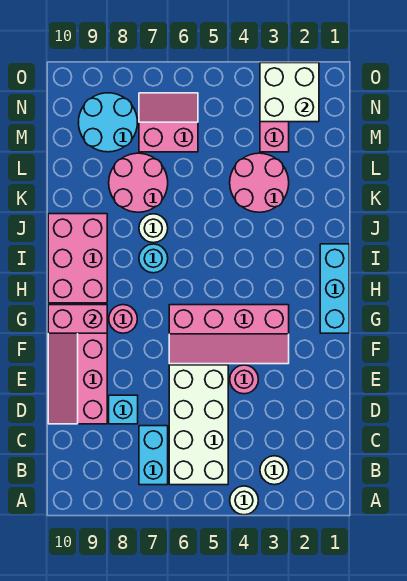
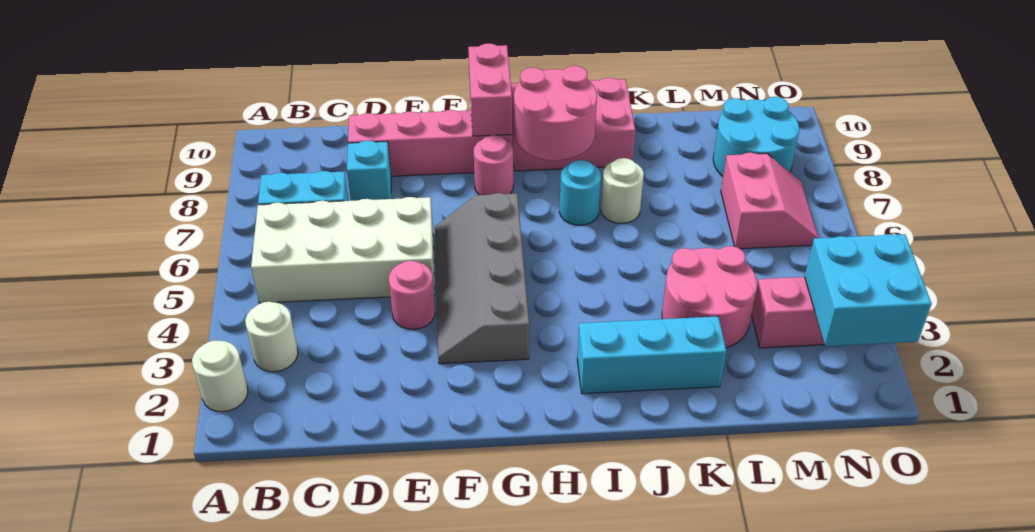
white 1x1 round brick [230,486,258,515] -> white 1x1 round brick moved to [192,341,248,412]
pink 2x4 slope [169,305,289,364] -> grey 2x4 slope [435,193,529,364]
cyan 1x3 brick [320,244,349,333] -> cyan 1x3 brick moved to [577,316,726,394]
pink 2x2 round brick [109,153,168,212] -> pink 2x2 round brick moved to [514,66,597,161]
white 2x2 brick [260,63,319,122] -> cyan 2x2 brick [805,234,932,346]

